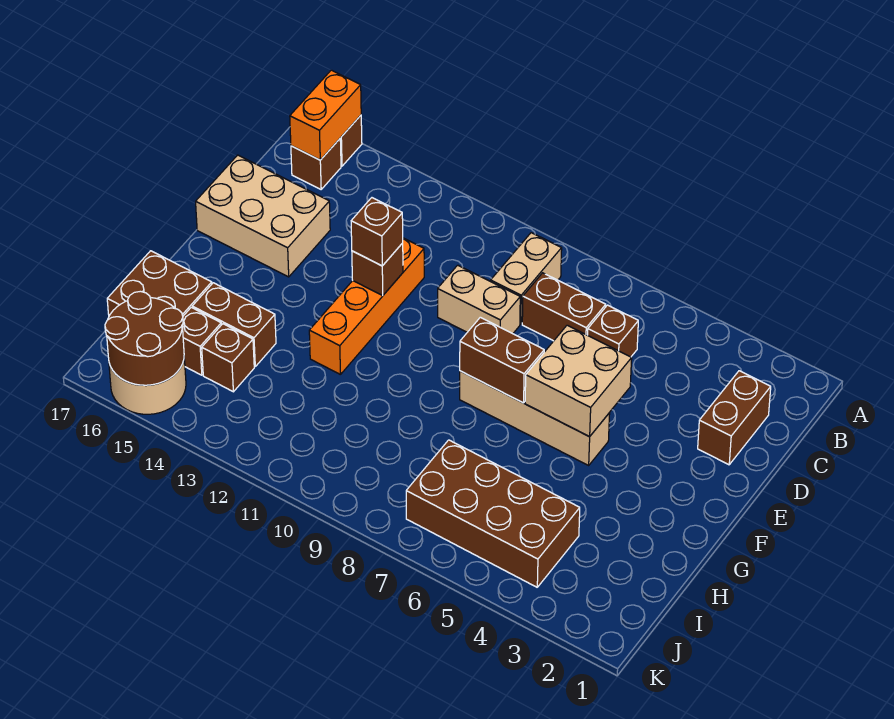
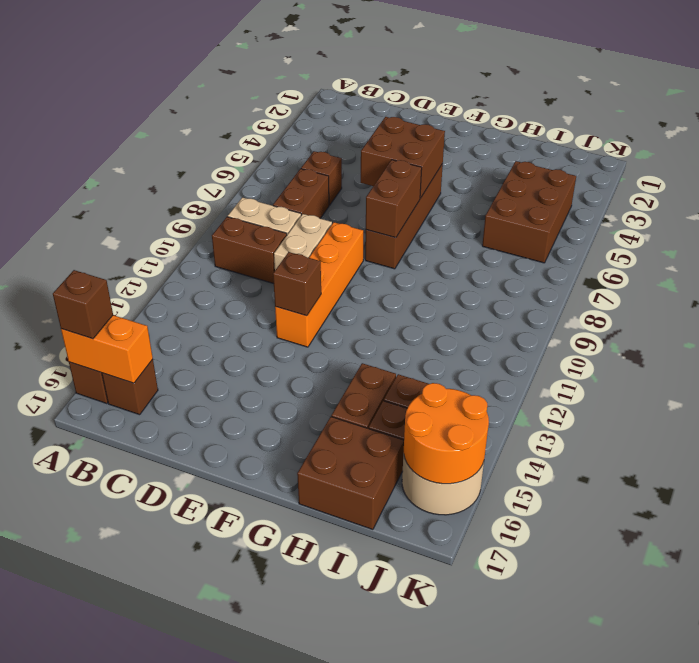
brown 1x2 brick [698,371,771,465] -> brown 1x2 brick moved to [212,217,287,284]
orange 1x4 brick [309,238,424,375] -> orange 1x4 brick turned to [275,222,363,347]
tan 2x3 brick [196,155,330,277] -> none
tan 2x2 brick [525,325,632,437] -> brown 2x2 brick [361,117,445,198]
brown 1x1 brick [351,198,403,266] -> brown 1x1 brick moved to [53,270,113,339]
tan 1x4 brick [460,371,610,465] -> brown 1x4 brick [365,164,443,269]
brown 2x4 brick [406,440,580,587] -> brown 2x3 brick [482,161,576,263]
brown 2x2 round brick [105,291,184,385] -> orange 2x2 round brick [404,383,489,484]

